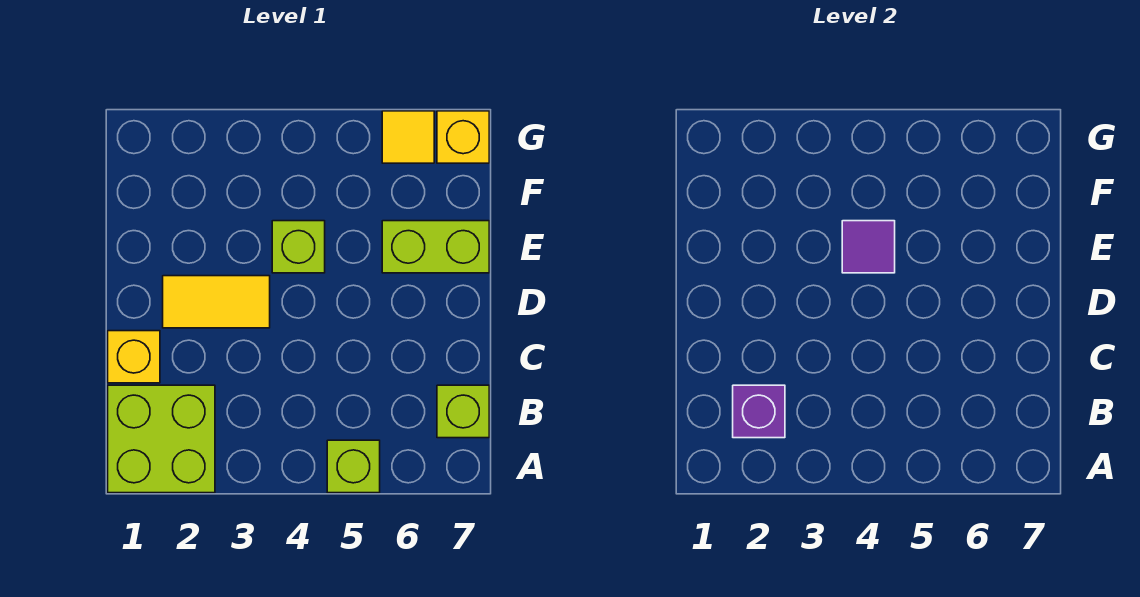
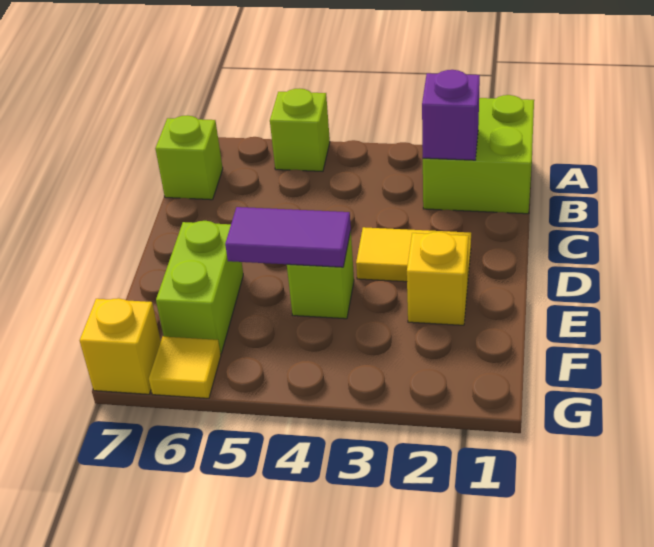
yellow 1x1 brick [108,331,160,383] -> yellow 1x1 brick moved to [407,232,469,325]
purple 1x1 tile [842,221,895,273] -> purple 1x2 tile [225,207,351,267]
lime 1x2 brick [382,221,489,273] -> lime 1x2 brick turned to [156,221,243,354]

